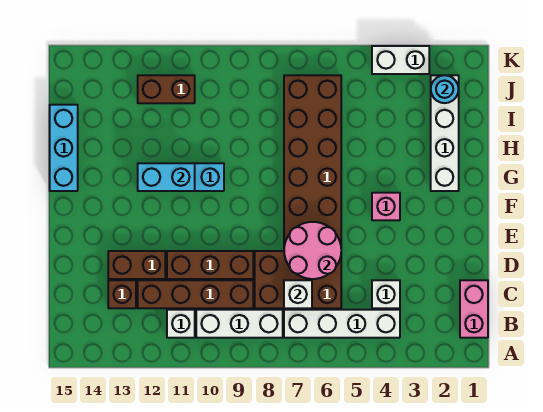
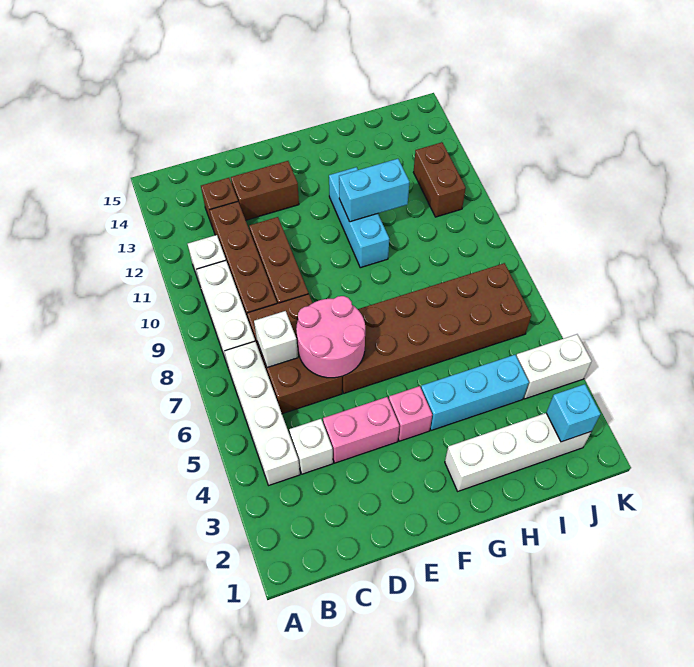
pink 1x2 brick [460,280,488,338] -> pink 1x2 brick moved to [323,397,399,463]
brown 1x2 brick [108,251,165,279] -> brown 1x2 brick turned to [231,161,299,220]
cyan 1x2 brick [138,163,195,191] -> cyan 1x2 brick turned to [339,159,409,222]
cyan 1x3 brick [50,105,78,191] -> cyan 1x3 brick moved to [421,355,529,431]
cyan 1x1 round brick [431,75,459,103] -> cyan 1x1 brick [546,384,601,442]
white 1x2 brick [372,46,429,74] -> white 1x2 brick turned to [516,334,592,399]

